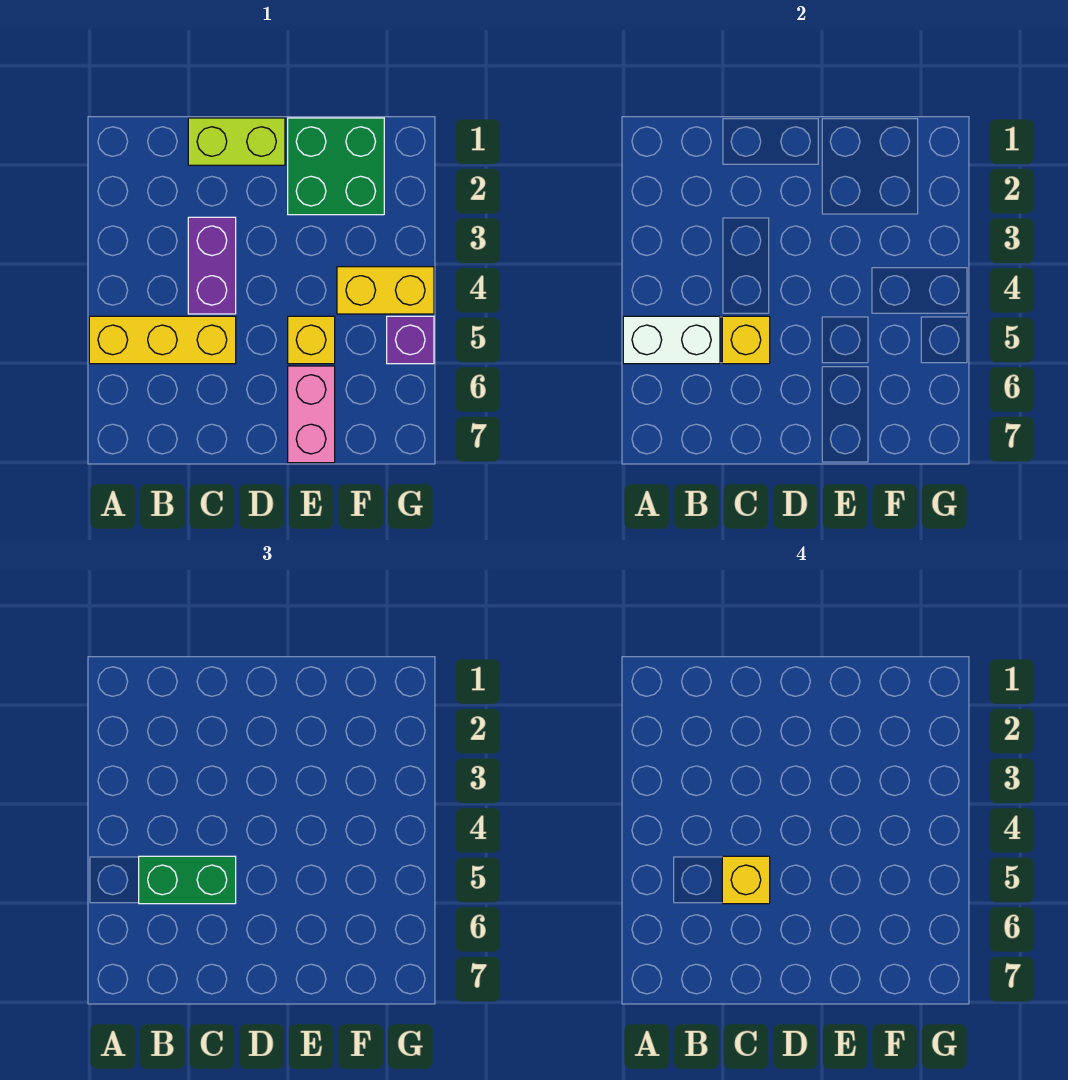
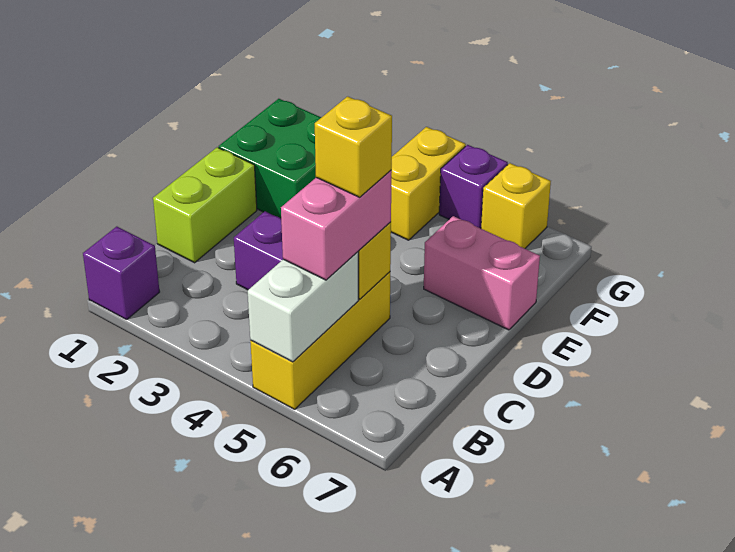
none -> purple 1x1 brick [83,227,160,320]
green 1x2 brick [139,856,236,904] -> pink 1x2 brick [281,171,392,280]
yellow 1x1 brick [288,316,335,364] -> yellow 1x1 brick moved to [481,163,551,249]

